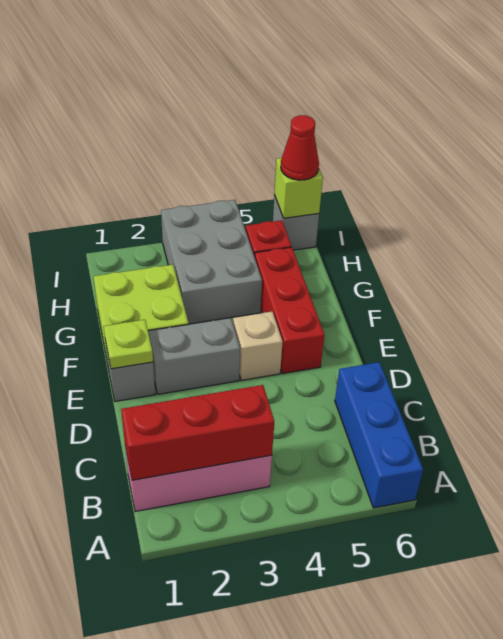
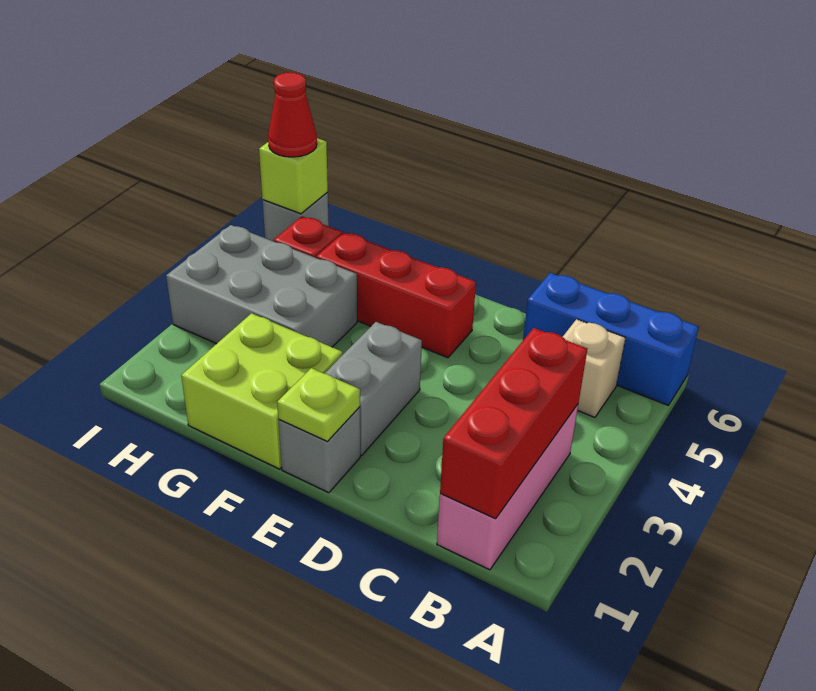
tan 1x1 brick [233,312,283,380] -> tan 1x1 brick moved to [563,319,625,417]

